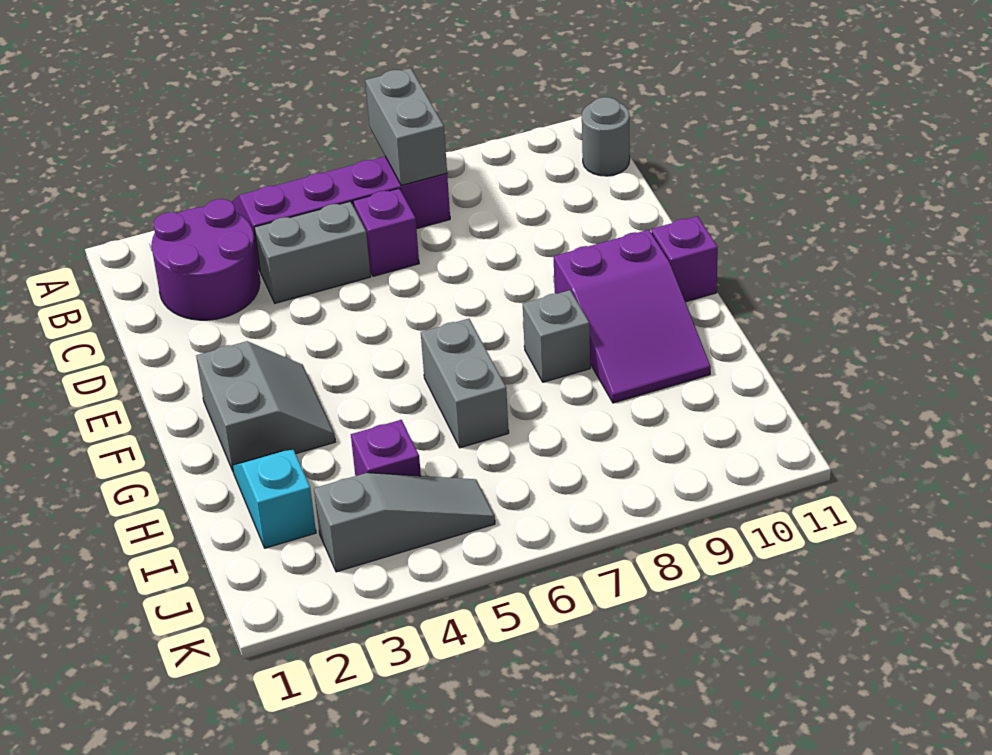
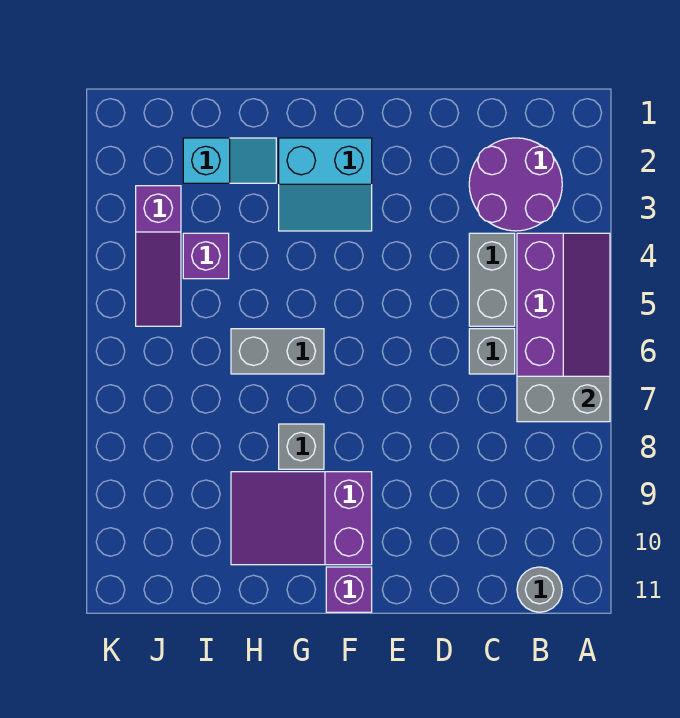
purple 1x1 brick [353,188,419,276] -> grey 1x1 brick [469,329,515,374]
grey 2x2 slope [196,341,335,471] -> cyan 2x2 slope [279,138,372,231]
grey 1x3 slope [314,473,495,572] -> purple 1x3 slope [136,186,181,326]

